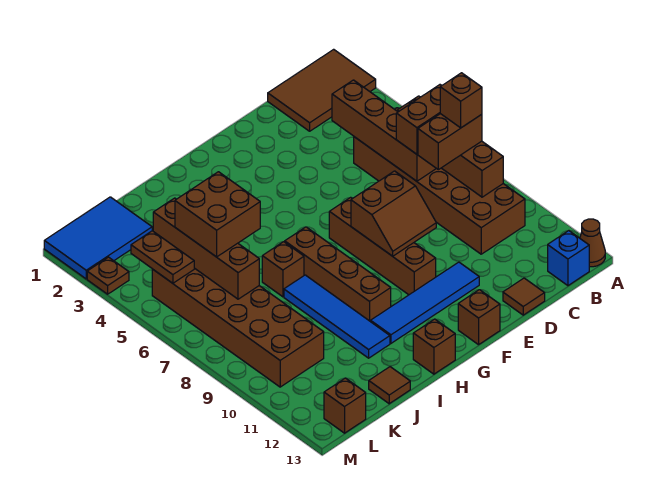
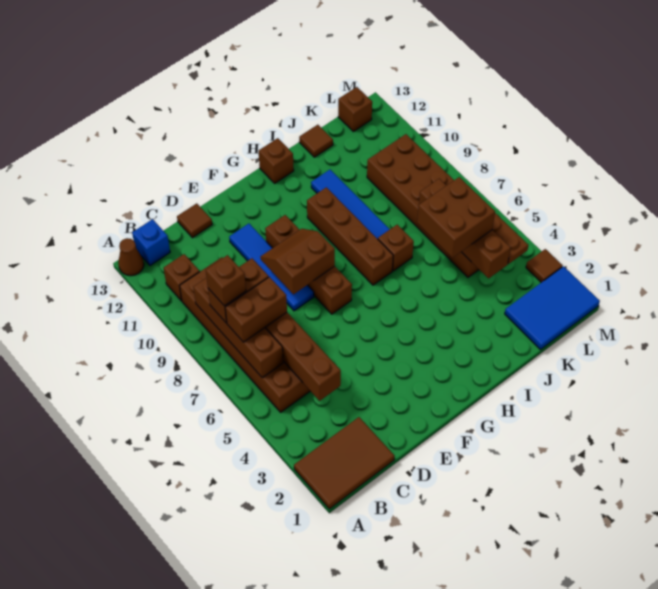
blue 1x4 tile [371,262,479,343] -> blue 1x4 tile turned to [229,224,314,311]
brown 1x1 brick [458,290,500,345] -> brown 1x1 brick moved to [164,254,200,301]
brown 1x1 plate [87,257,129,294] -> brown 1x1 tile [526,249,563,282]

